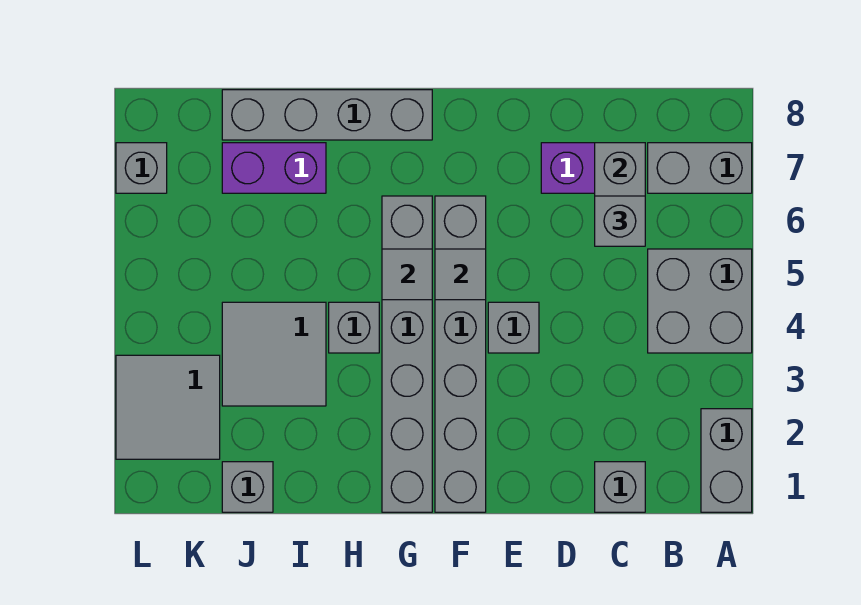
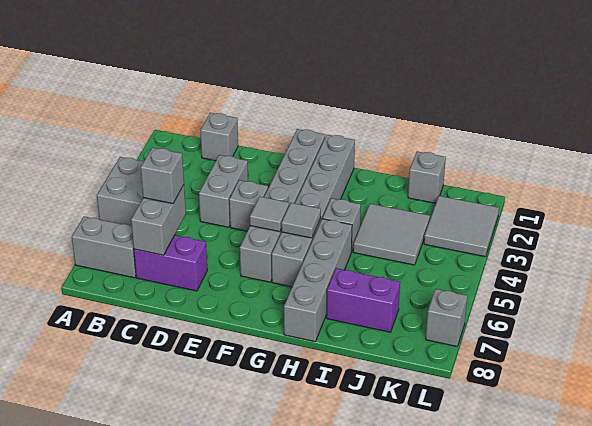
grey 1x2 brick [701,409,752,512] -> grey 1x2 brick moved to [199,155,248,227]
grey 1x4 brick [222,90,432,140] -> grey 1x4 brick turned to [284,219,352,342]

